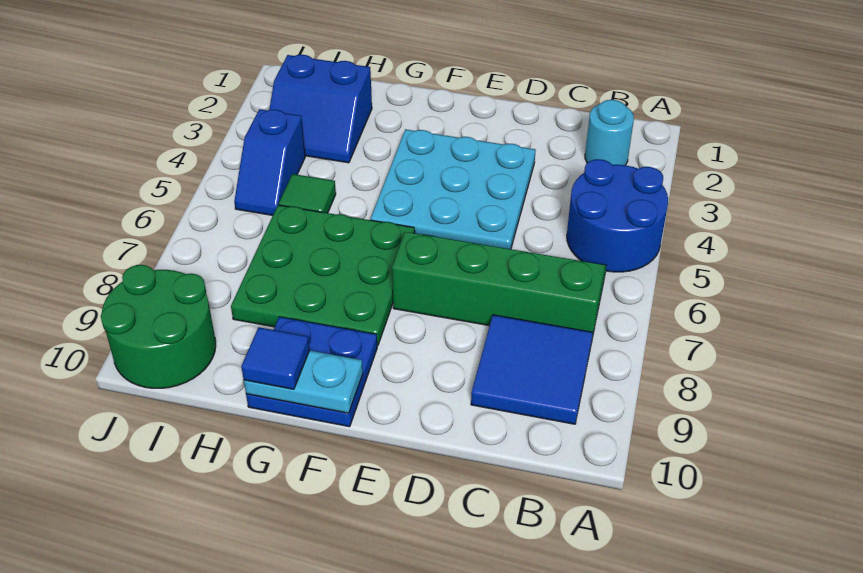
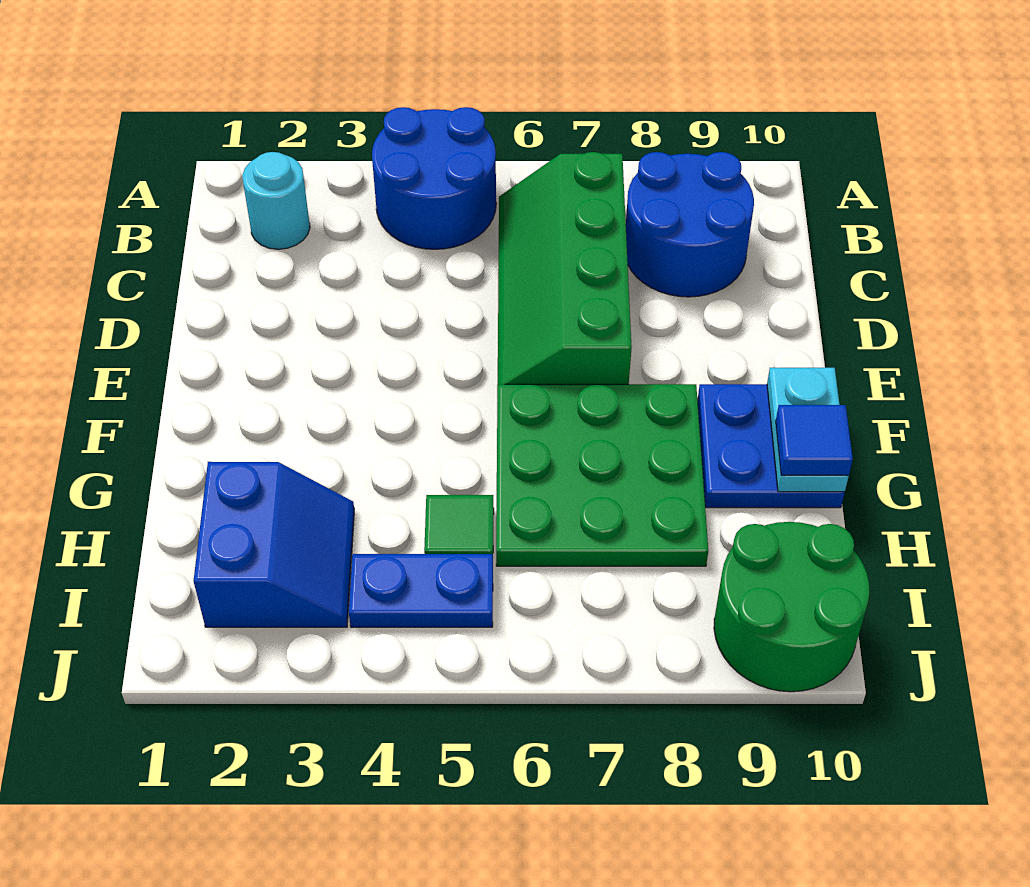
blue 2x2 tile [471,315,593,424] -> blue 2x2 round brick [626,152,754,297]
cyan 3x3 plate [371,129,536,249] -> none
blue 1x2 slope [234,109,305,215] -> blue 1x2 plate [349,554,493,627]

